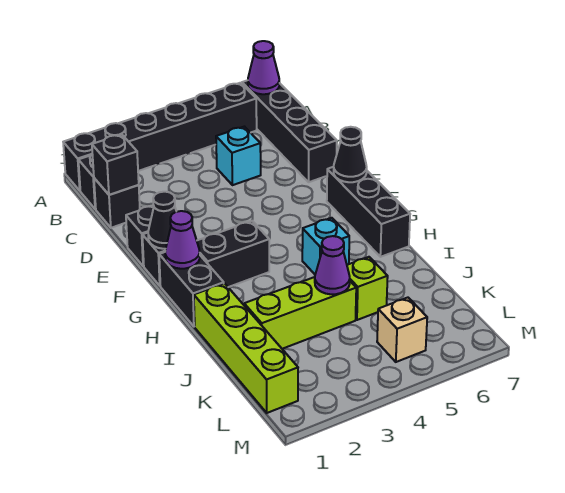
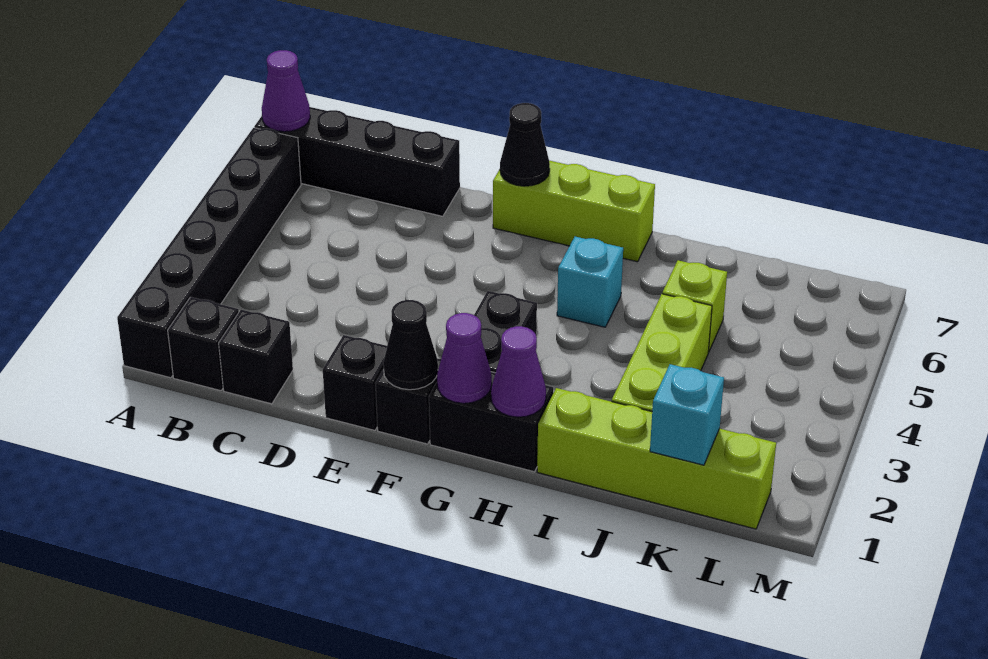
black 1x1 brick [92,134,139,195] -> none
cyan 1x1 brick [216,127,261,185] -> cyan 1x1 brick moved to [650,364,724,465]
black 1x3 brick [327,167,410,257] -> lime 1x3 brick [493,161,655,262]
purple 1x1 cone [315,236,350,294] -> purple 1x1 cone moved to [491,326,546,417]
tan 1x1 brick [377,298,427,362] -> none

